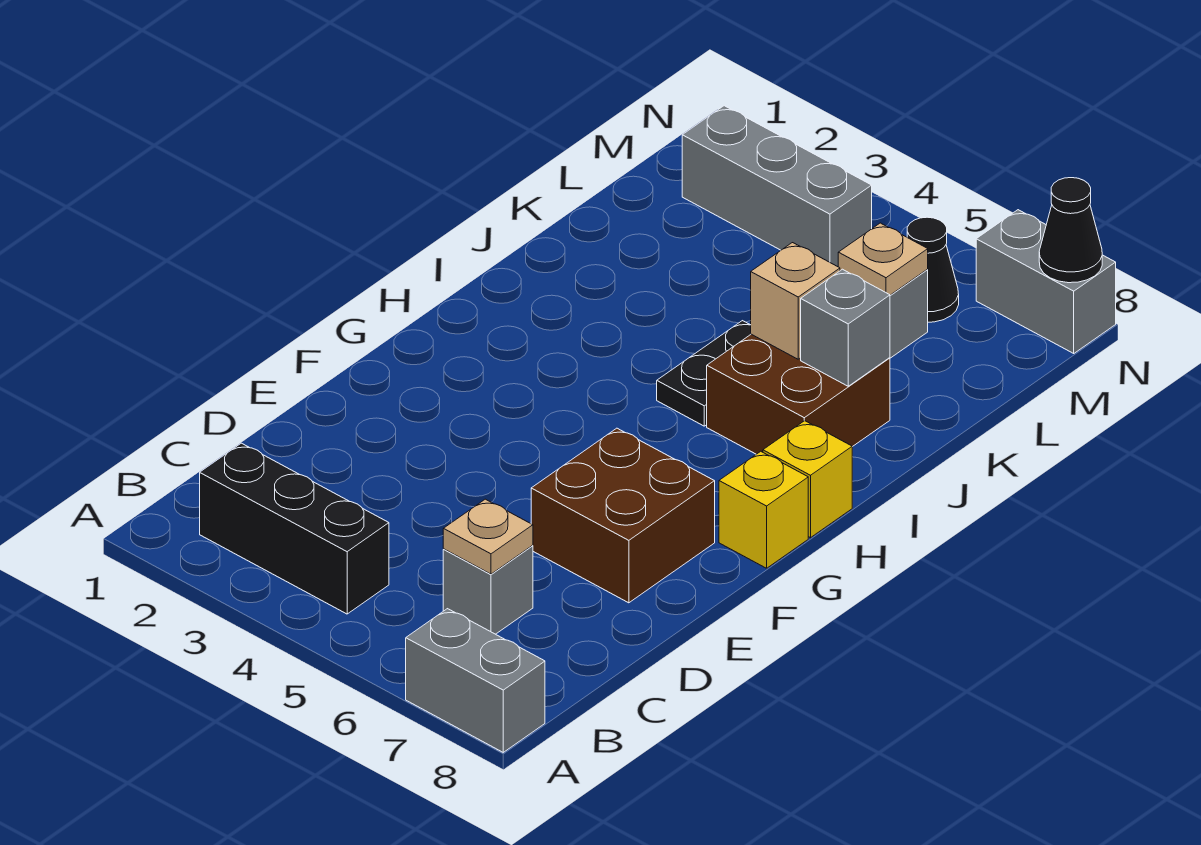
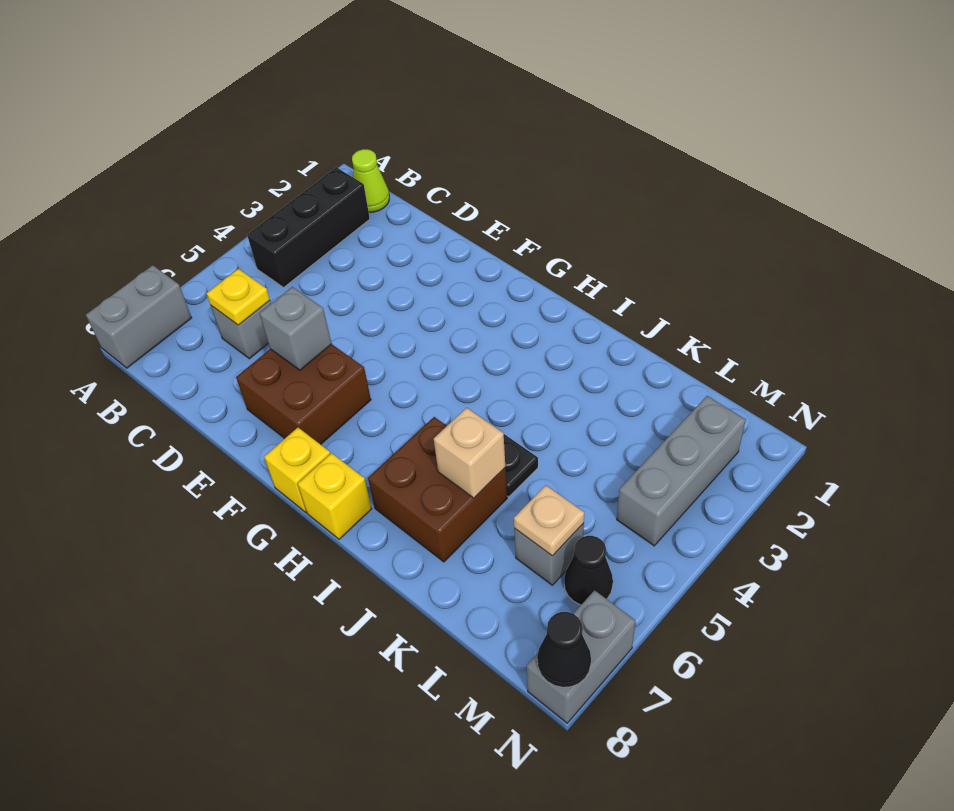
none -> lime 1x1 cone [352,149,389,213]
tan 1x1 plate [443,499,533,574] -> yellow 1x1 plate [206,269,270,325]
grey 1x1 brick [801,269,890,386] -> grey 1x1 brick moved to [260,287,332,370]

